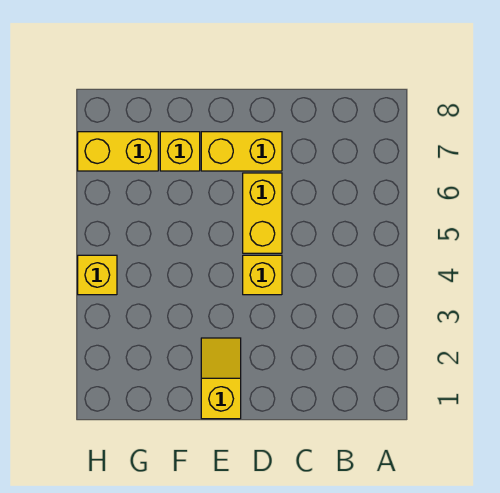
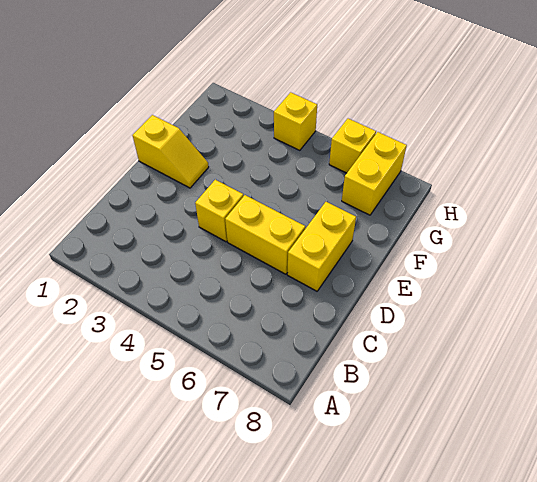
yellow 1x1 brick [160,132,200,171] -> yellow 1x1 brick moved to [329,119,376,173]

